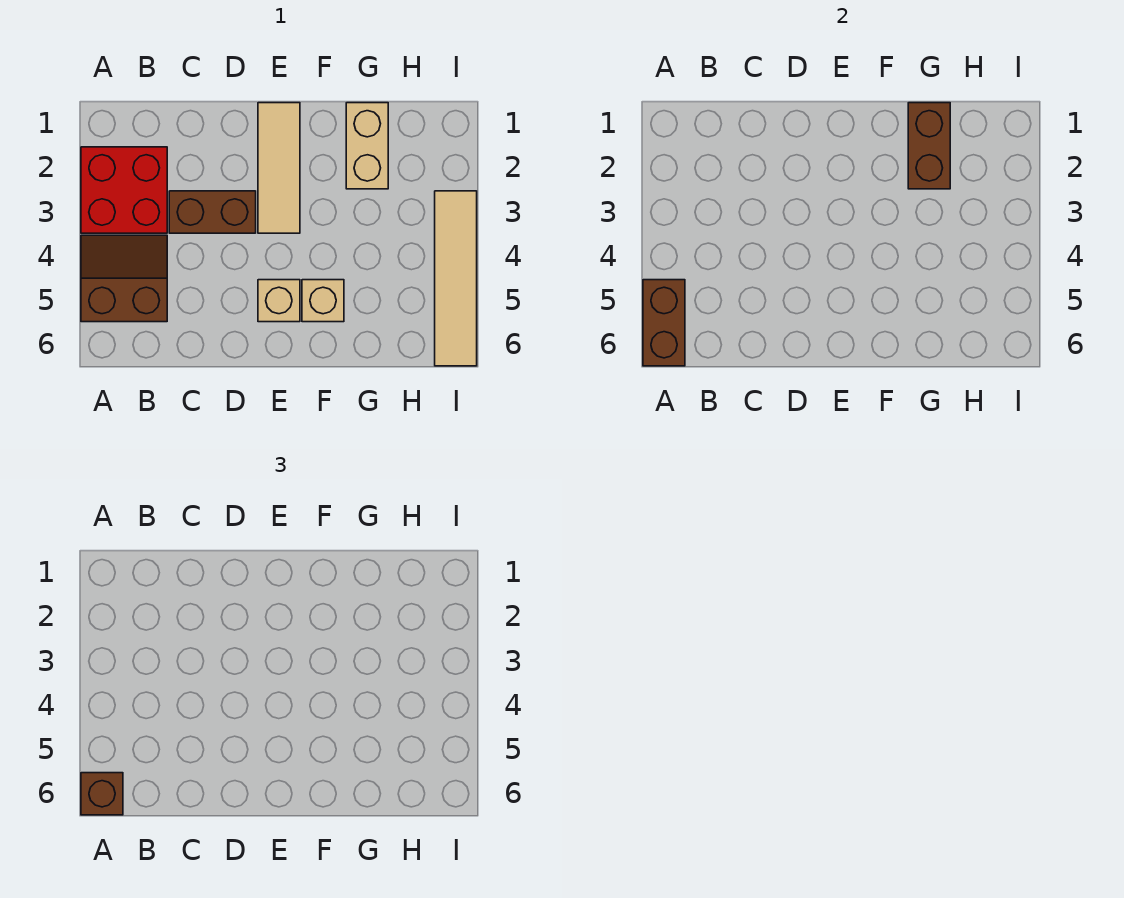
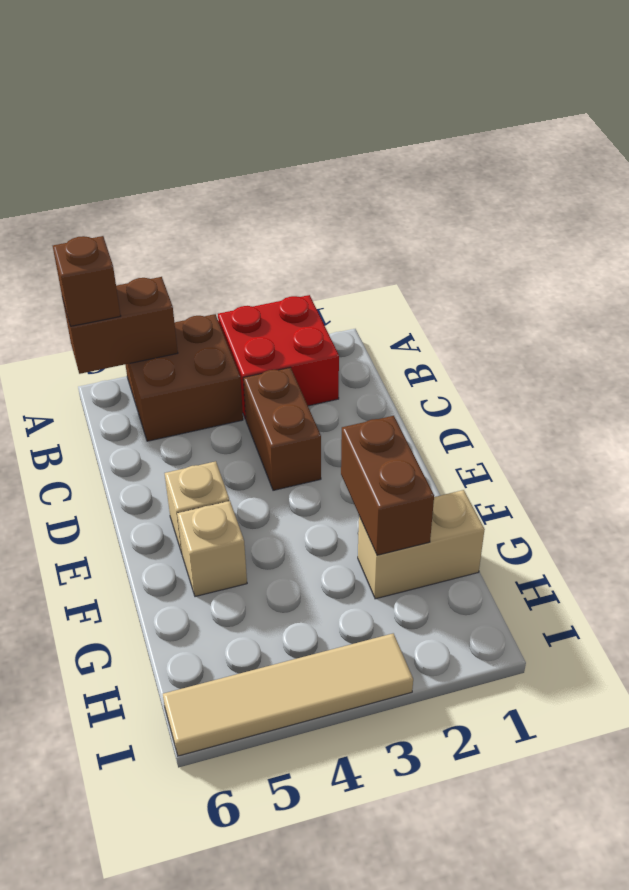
brown 2x2 slope [81,235,167,322] -> brown 2x2 brick [125,314,243,441]
tan 1x3 tile [258,103,300,233] -> none
brown 1x2 brick [908,103,950,189] -> brown 1x2 brick turned to [341,416,434,555]

